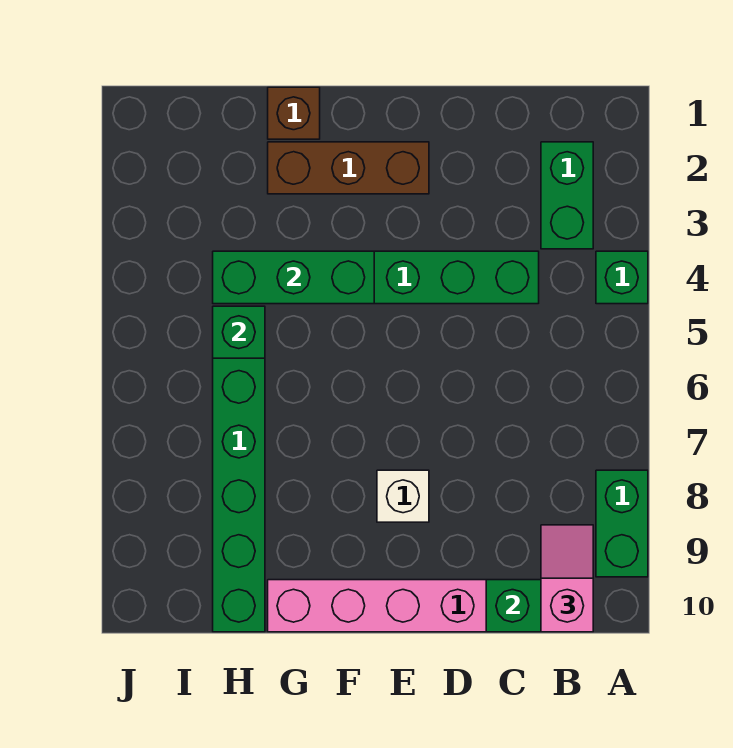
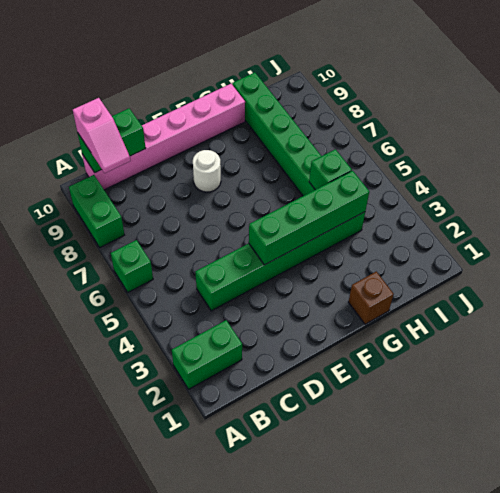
green 1x1 brick [596,251,648,304] -> green 1x1 brick moved to [111,240,153,292]
green 1x2 brick [541,142,593,249] -> green 1x2 brick turned to [172,320,242,389]
brown 1x3 brick [268,142,429,194] -> none
white 1x1 brick [377,470,429,522] -> white 1x1 round brick [193,150,221,192]
green 1x3 brick [213,251,374,304] -> green 1x4 brick [249,171,369,265]

